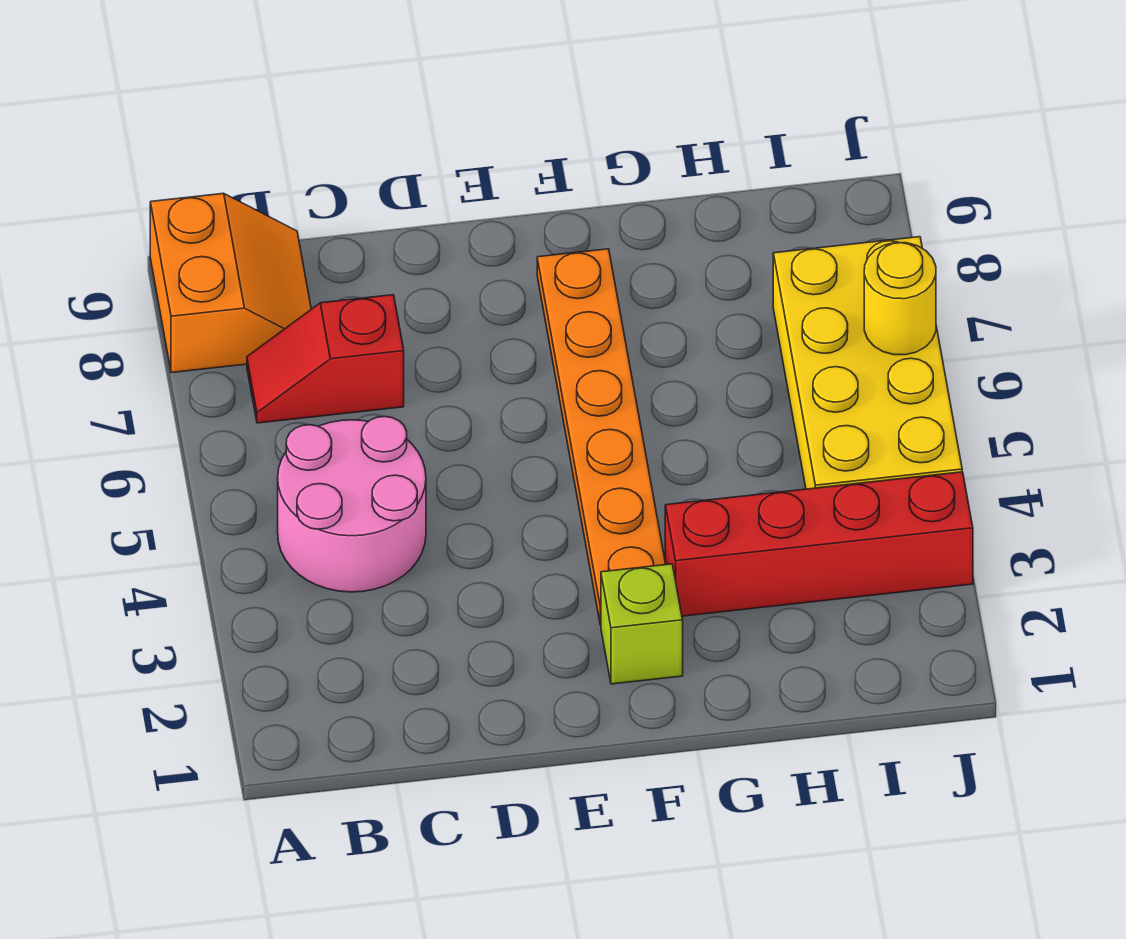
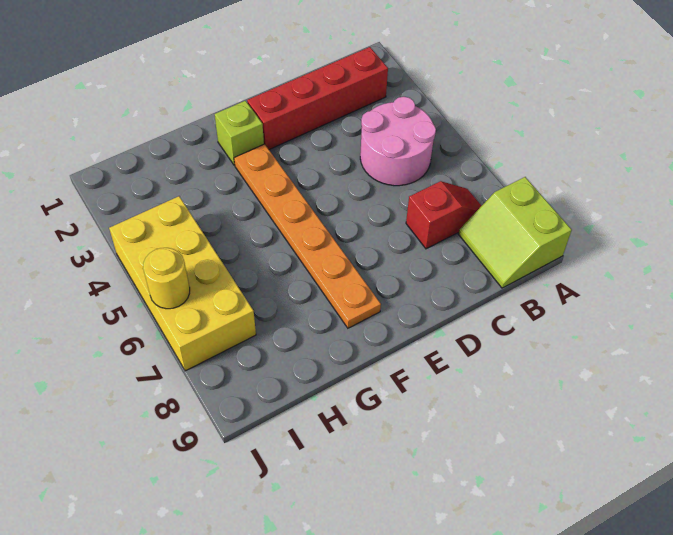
orange 2x2 slope [150,193,311,373] -> lime 2x2 slope [459,177,572,288]
red 1x4 brick [665,472,973,616] -> red 1x4 brick moved to [247,47,388,150]

